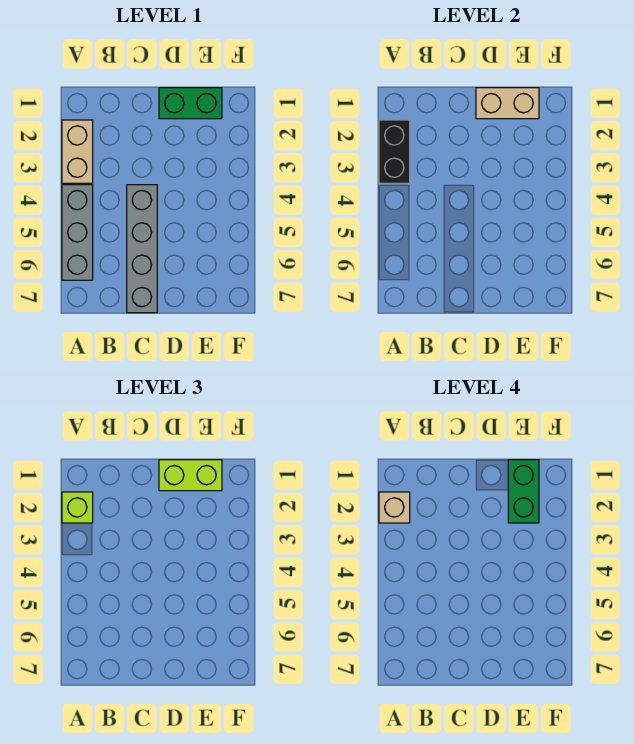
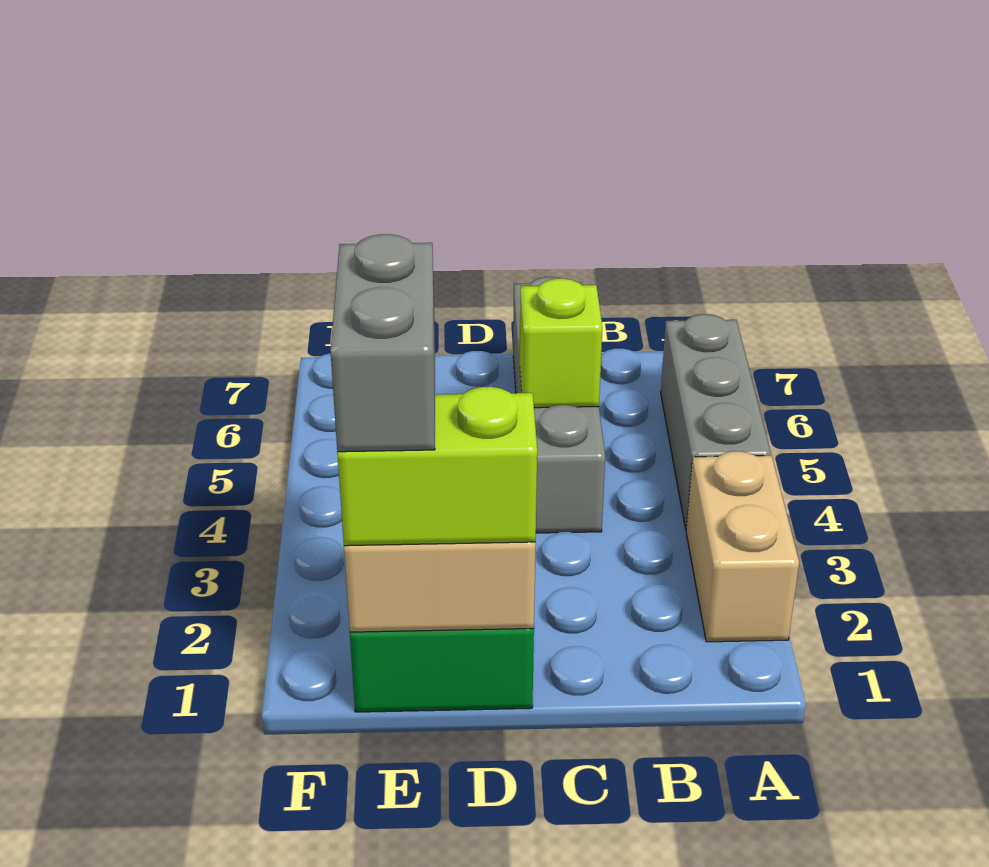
black 1x2 brick [379,120,410,183] -> none
lime 1x1 brick [62,492,93,523] -> lime 1x1 brick moved to [520,279,602,408]
tan 1x1 brick [379,492,410,523] -> none
green 1x2 brick [508,460,539,523] -> grey 1x2 brick [330,234,435,452]

